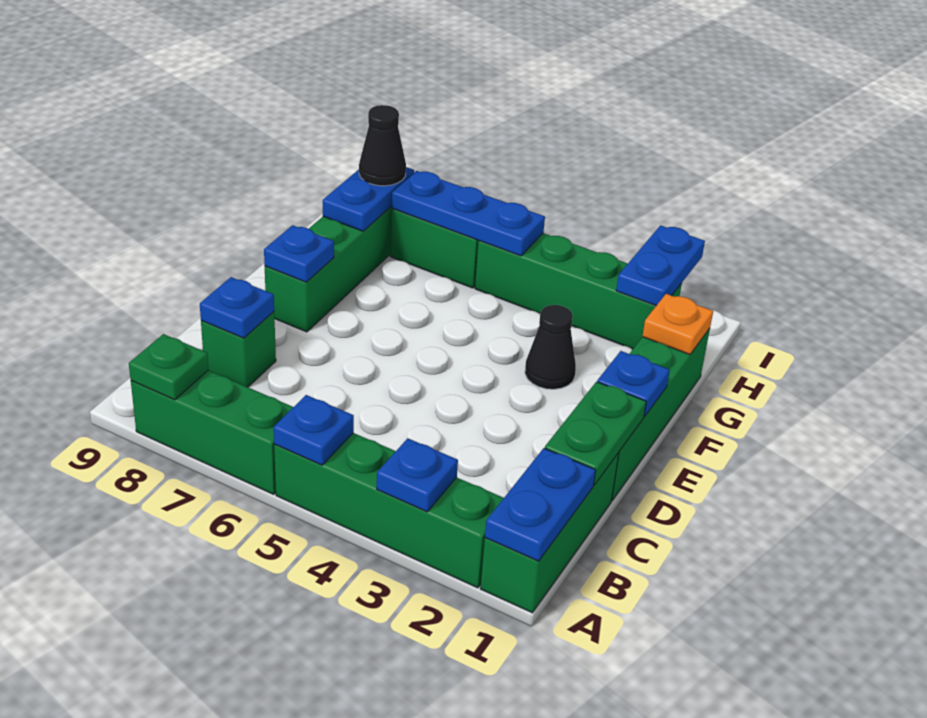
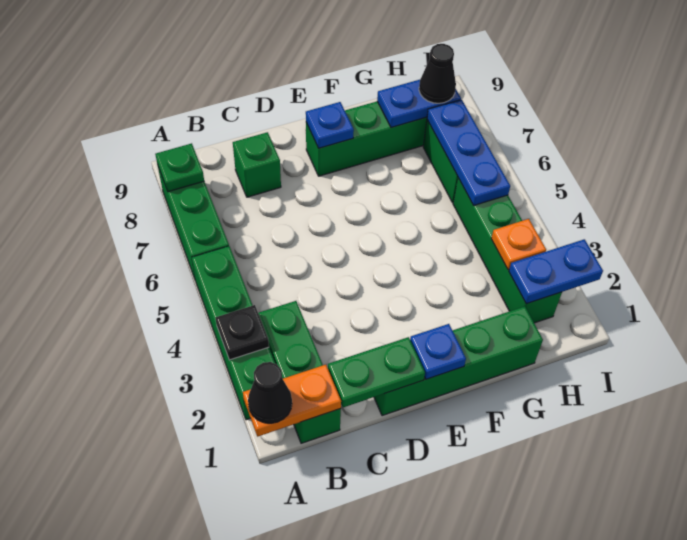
green 1x3 brick [480,453,619,613] -> green 1x3 brick turned to [258,301,341,443]
blue 1x2 plate [485,448,596,561] -> orange 1x2 plate [243,365,341,437]
blue 1x1 plate [377,438,458,512] -> black 1x1 plate [216,305,269,360]
blue 1x1 plate [274,395,354,465] -> none
blue 1x1 plate [200,277,274,338] -> none
black 1x1 cone [525,305,576,389] -> black 1x1 cone moved to [248,362,292,423]
orange 1x1 plate [642,294,713,355] -> orange 1x1 plate moved to [491,219,546,270]

